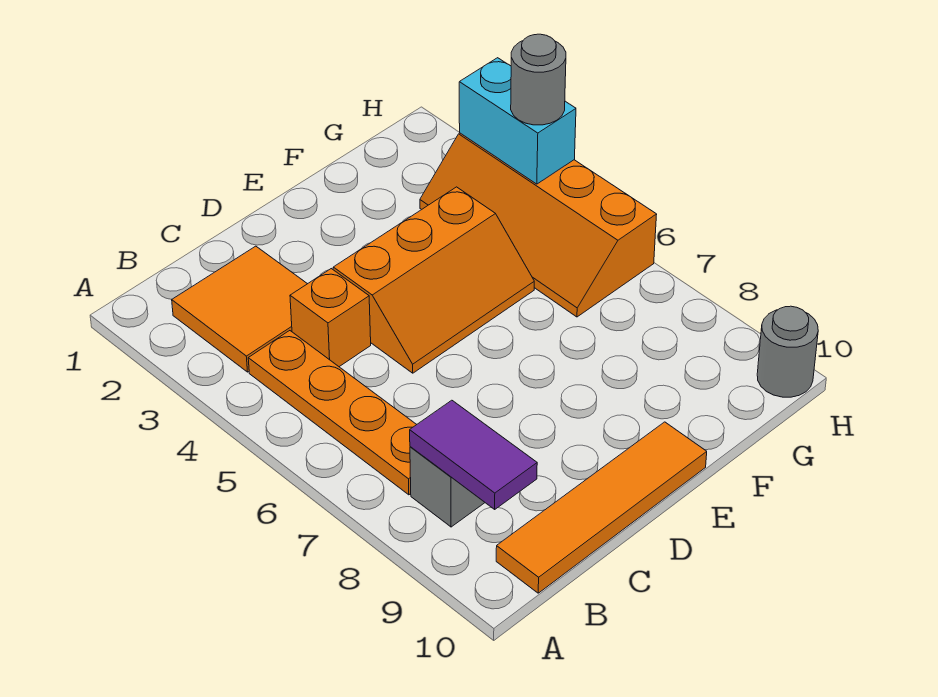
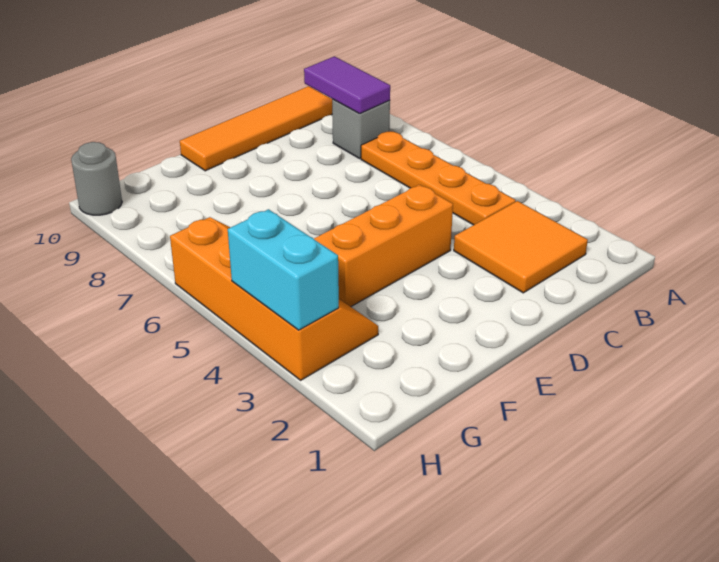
orange 1x1 brick [290,269,371,367] -> none
grey 1x1 round brick [511,34,566,125] -> none

